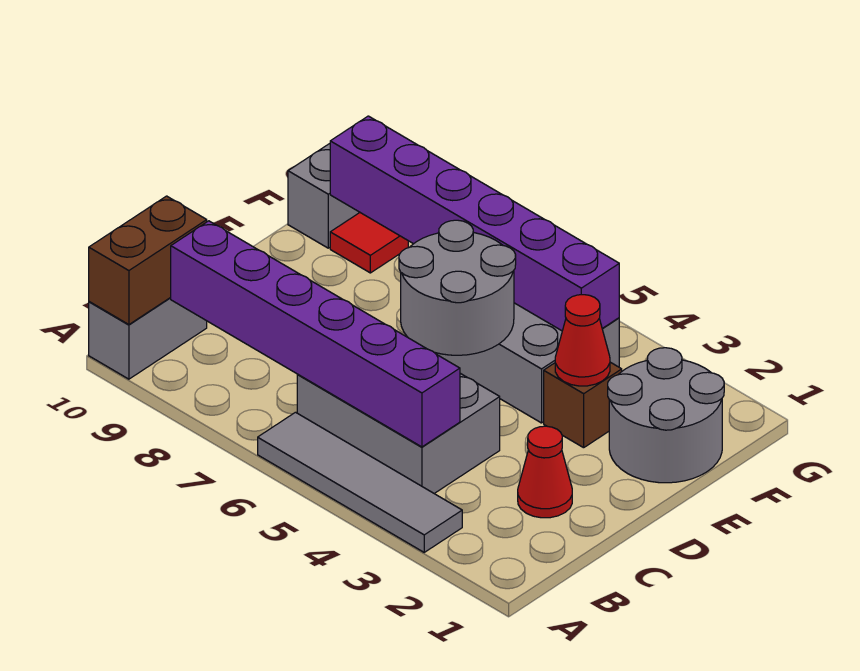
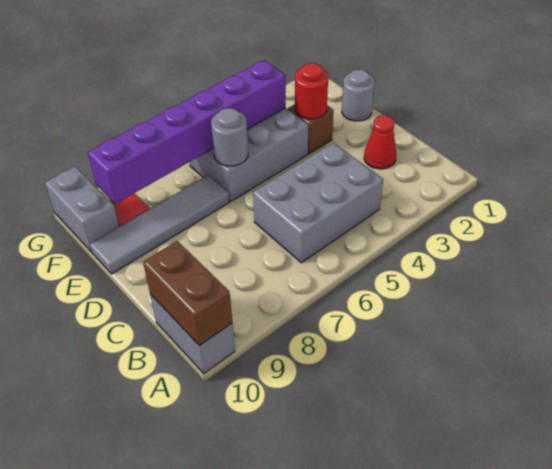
grey 1x4 tile [258,412,462,552] -> grey 1x4 tile moved to [90,175,229,274]
purple 1x6 brick [171,221,460,447] -> none
grey 2x2 round brick [399,220,516,355] -> grey 1x1 round brick [211,108,248,166]
grey 2x2 round brick [608,348,724,483] -> grey 1x1 round brick [342,70,375,121]
red 1x1 cone [555,295,610,386] -> red 1x1 round brick [295,63,328,119]

